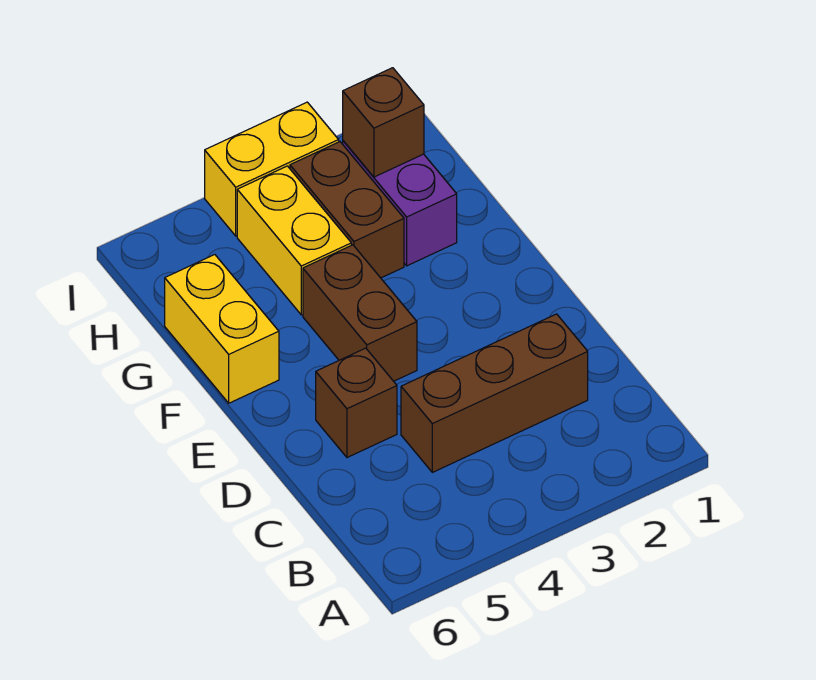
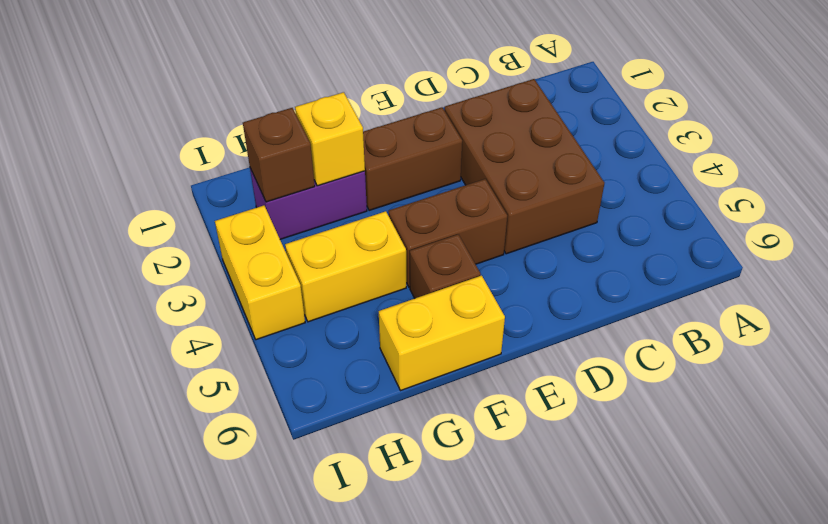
brown 1x3 brick [401,314,588,472] -> brown 2x3 brick [444,79,604,254]
brown 1x1 brick [316,348,397,457] -> brown 1x1 brick moved to [410,234,481,298]
none -> yellow 1x1 brick [295,92,365,186]
brown 1x2 brick [290,142,404,278] -> brown 1x2 brick moved to [363,107,462,210]

